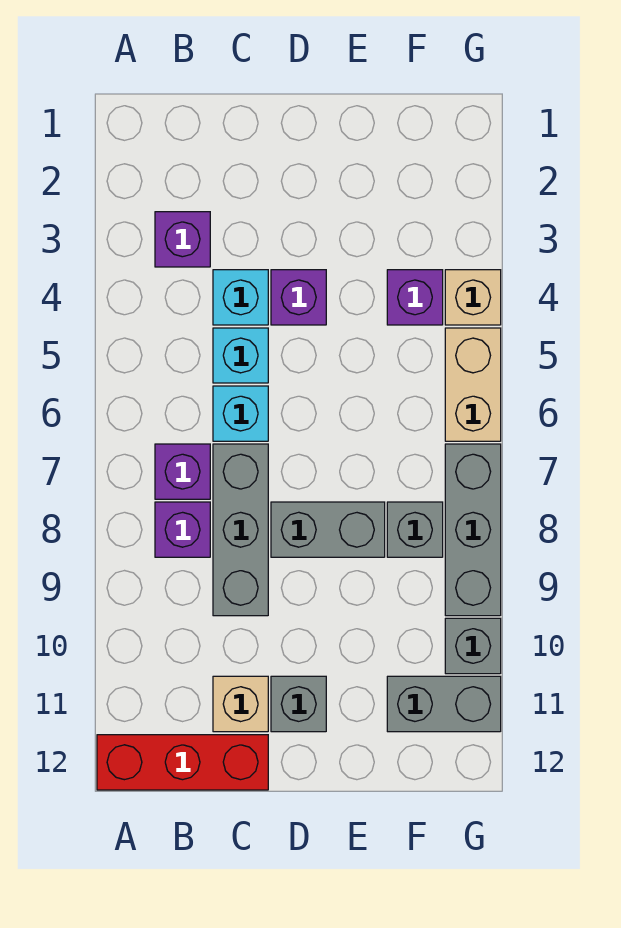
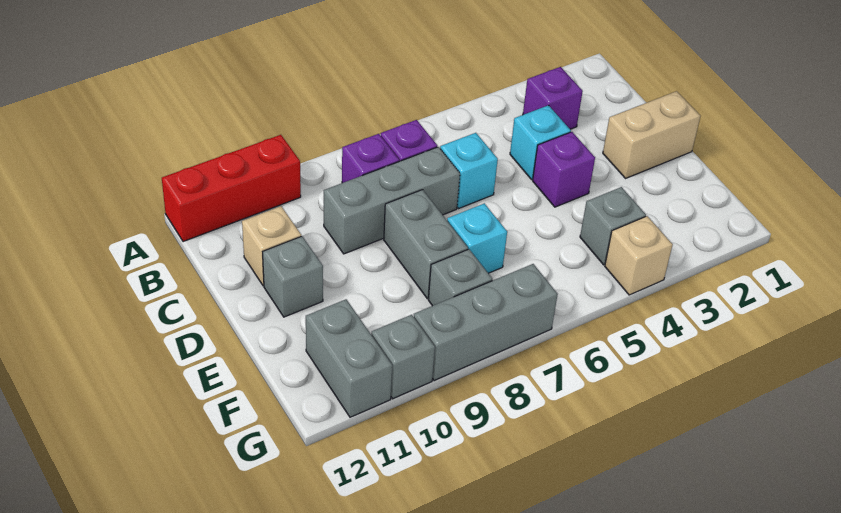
red 1x3 brick [97,735,268,790] -> red 1x3 brick turned to [162,135,301,242]
cyan 1x1 brick [213,328,268,383] -> cyan 1x1 brick moved to [447,203,507,273]
purple 1x1 brick [387,270,443,325] -> grey 1x1 brick [580,187,646,265]
tan 1x2 brick [445,328,501,441] -> tan 1x2 brick moved to [603,91,700,178]

